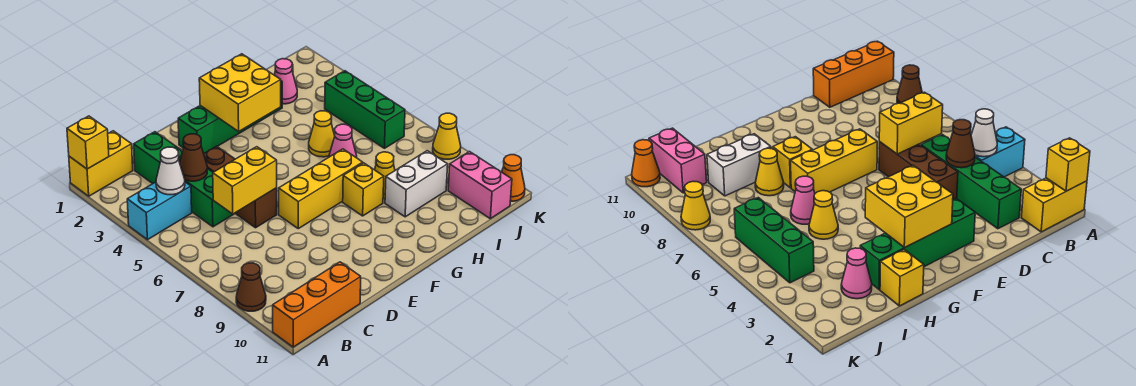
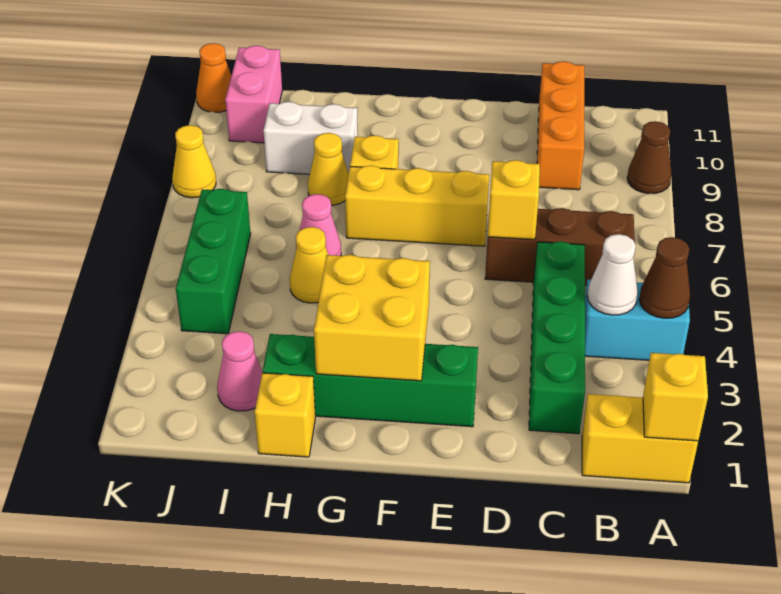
orange 1x3 brick [273,262,361,347] -> orange 1x3 brick turned to [537,61,584,190]
brown 1x1 cone [180,134,207,181] -> brown 1x1 cone moved to [639,237,690,318]
yellow 1x2 brick [213,147,277,214] -> yellow 1x1 brick [488,160,540,240]
brown 1x3 brick [204,146,277,228] -> brown 1x3 brick turned to [485,208,635,285]

